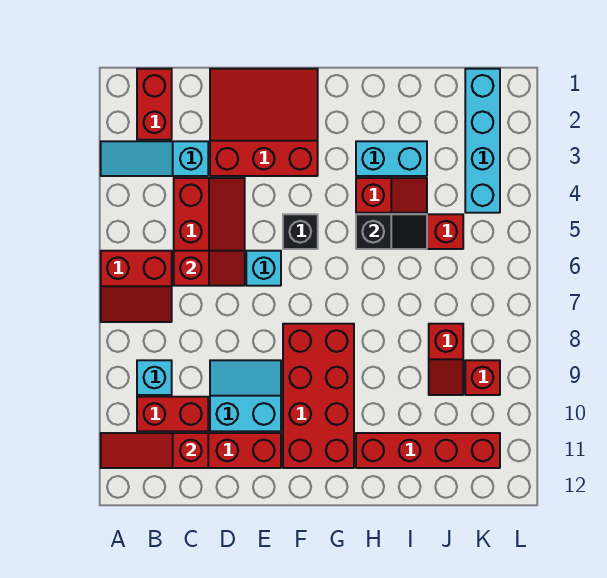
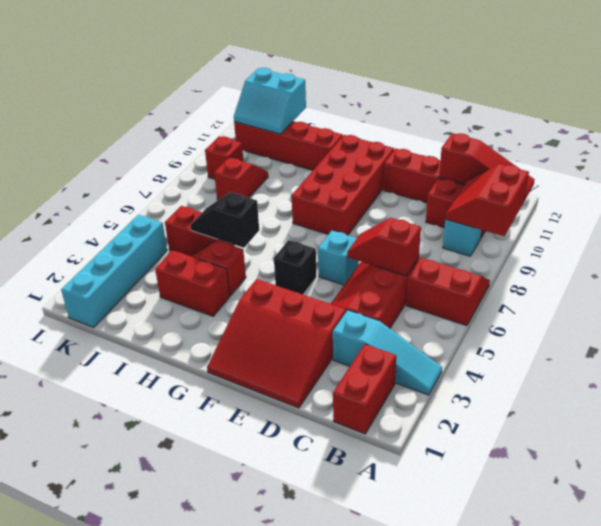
none -> red 2x2 slope [445,164,529,236]
cyan 2x2 slope [210,360,281,431] -> cyan 2x2 slope moved to [234,68,306,134]
cyan 1x2 brick [356,141,427,176] -> red 1x2 brick [155,250,230,316]

